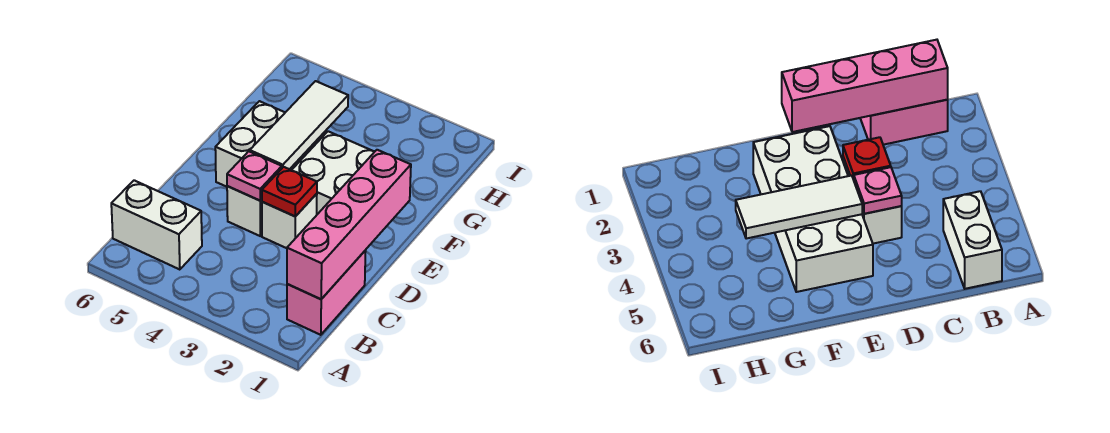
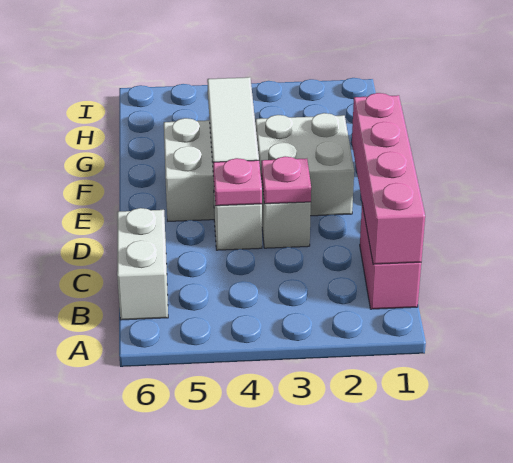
white 1x2 brick [111,180,202,270] -> white 1x2 brick turned to [117,208,168,320]
red 1x1 plate [262,167,317,216] -> pink 1x1 plate [261,156,311,204]

